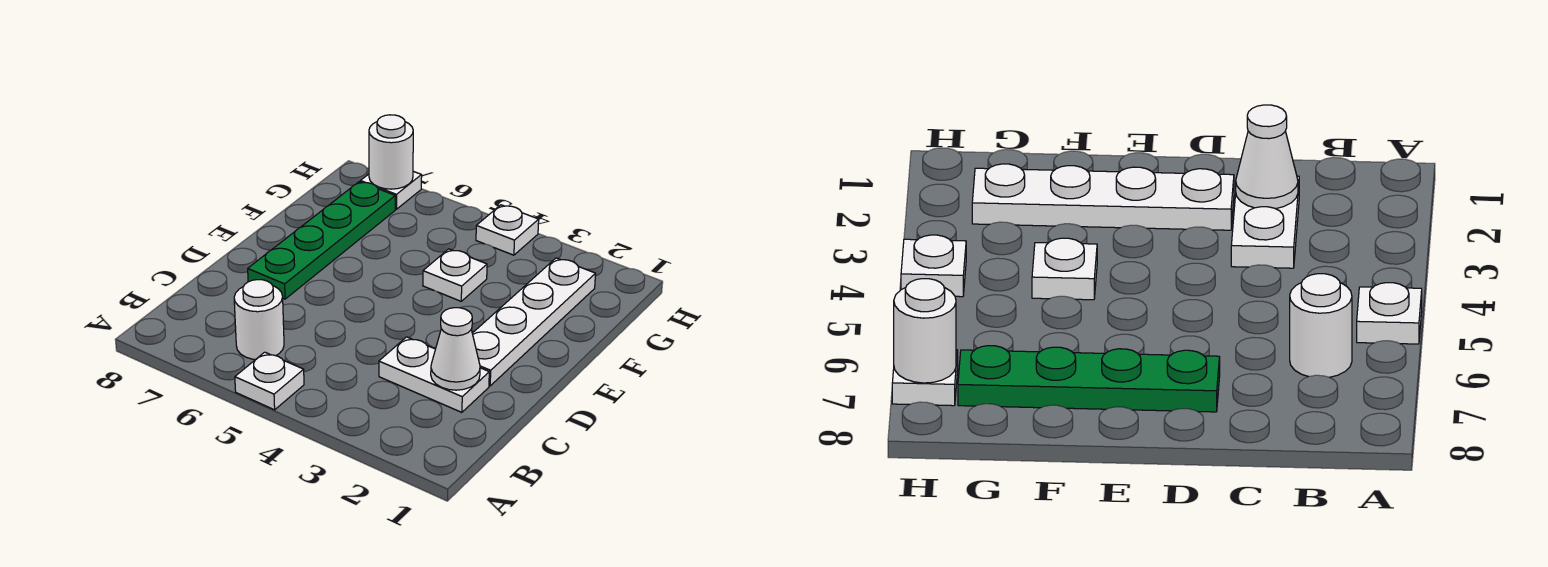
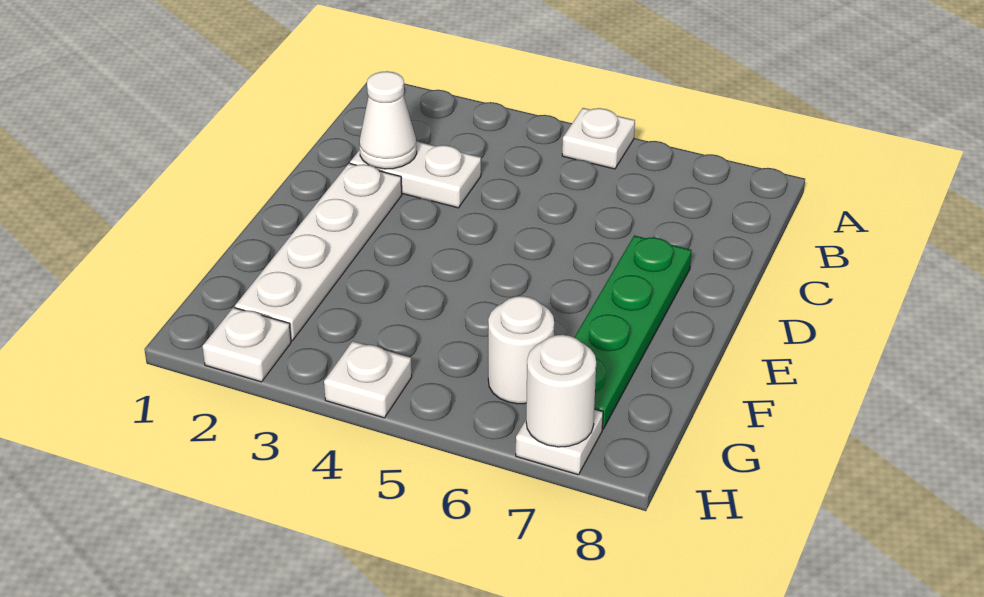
white 1x1 round brick [234,280,284,359] -> white 1x1 round brick moved to [488,296,554,404]
white 1x1 plate [423,249,487,301] -> white 1x1 plate moved to [203,307,291,382]

